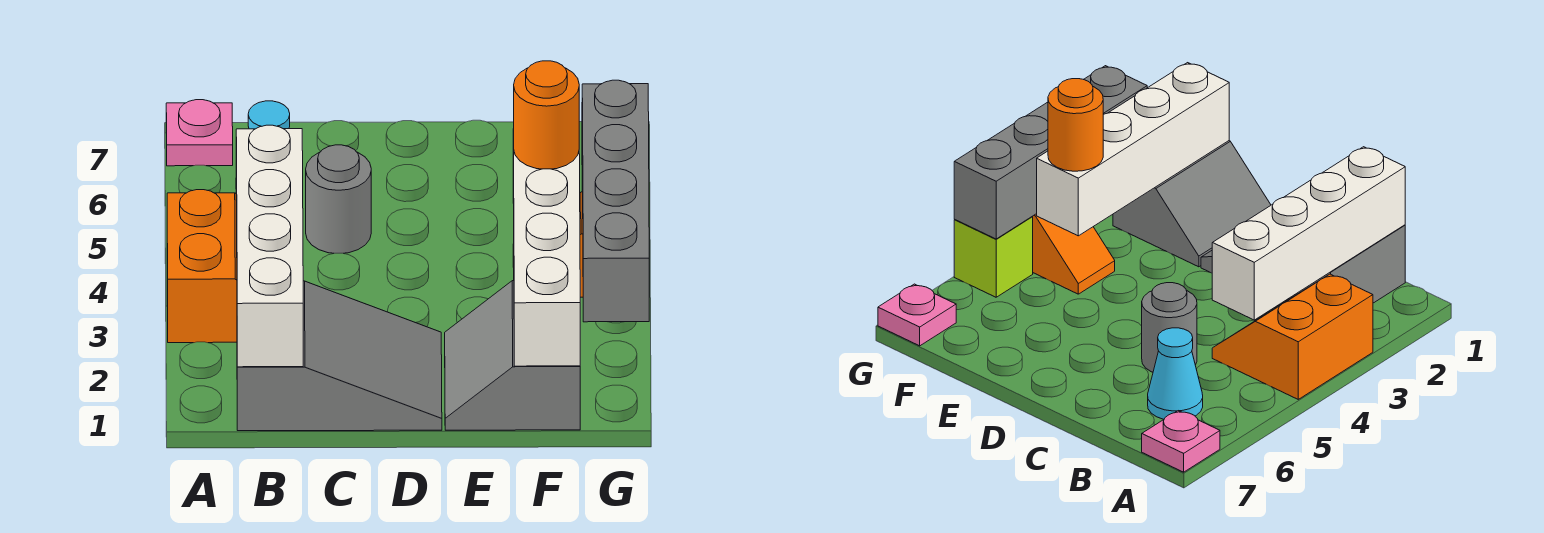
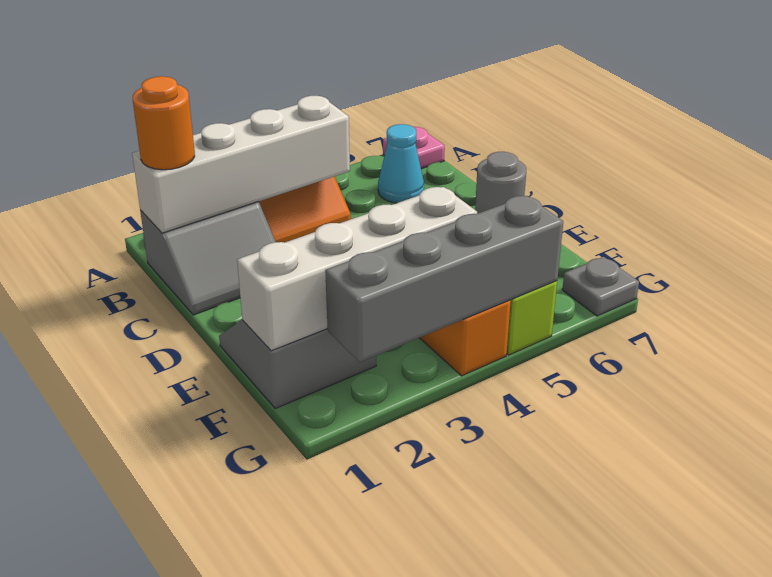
grey 2x3 slope [237,281,442,431] -> grey 2x2 slope [140,202,276,315]
grey 1x1 round brick [306,145,371,253] -> grey 1x1 round brick moved to [475,152,526,213]
orange 1x1 round brick [513,61,579,169] -> orange 1x1 round brick moved to [133,76,195,170]
pink 1x1 plate [878,284,956,346] -> grey 1x1 plate [562,257,639,316]

